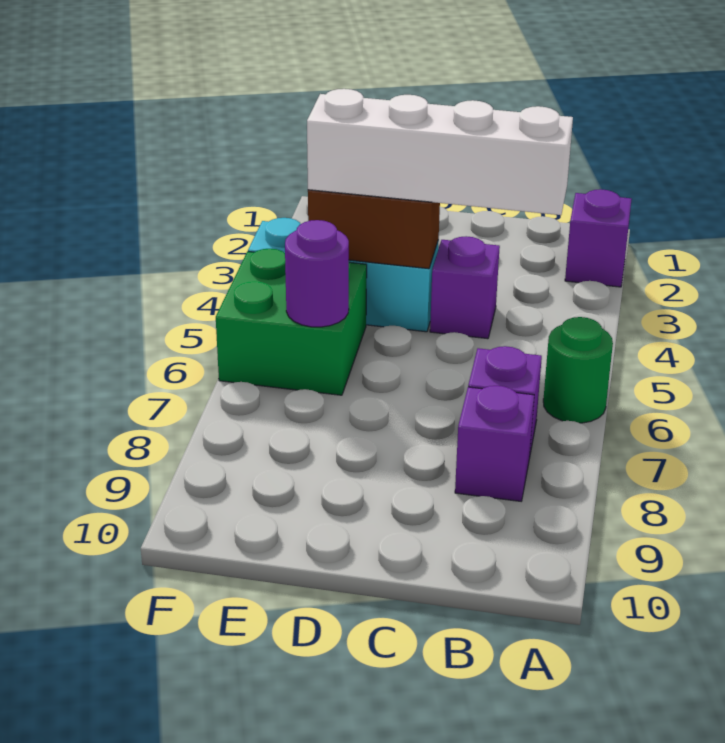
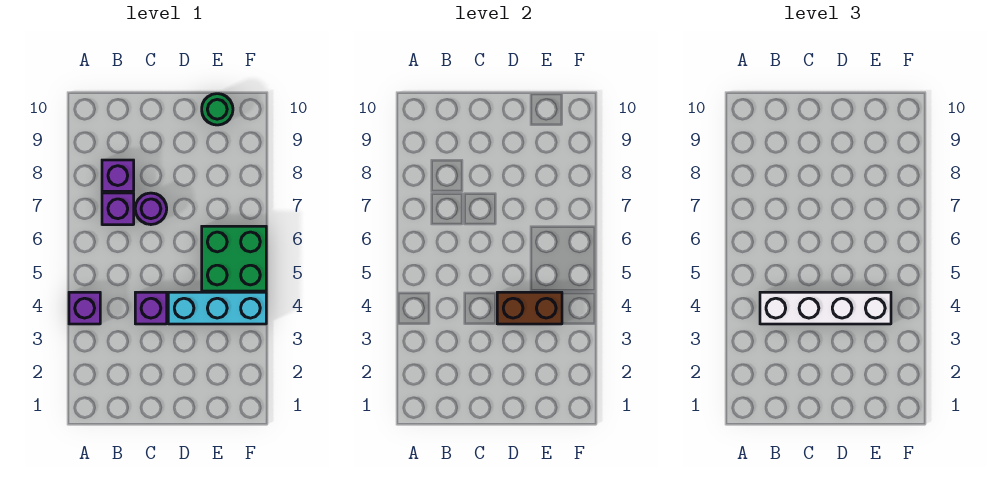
purple 1x1 brick [565,189,632,287] -> purple 1x1 brick moved to [69,292,100,324]
green 1x1 round brick [543,317,613,423] -> green 1x1 round brick moved to [202,94,233,125]
purple 1x1 round brick [285,220,349,327] -> purple 1x1 round brick moved to [135,193,167,225]

